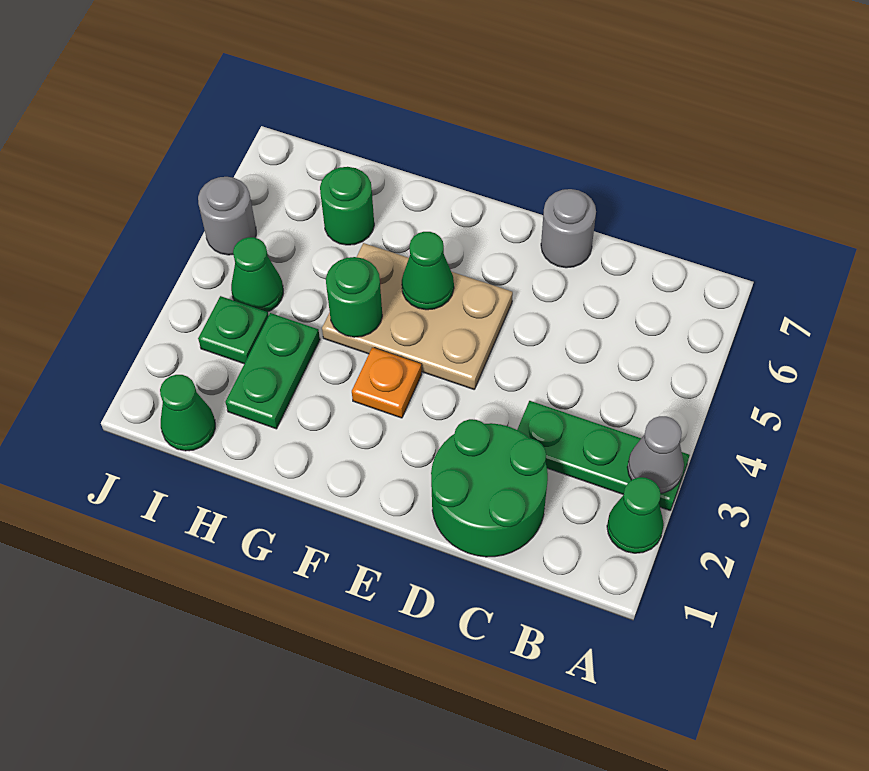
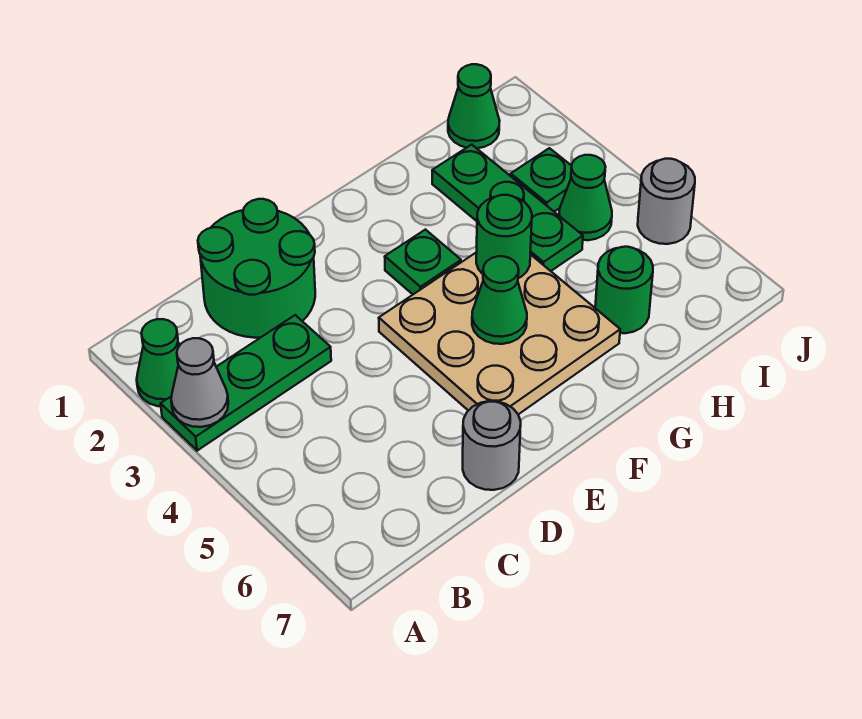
tan 2x3 plate [322,243,513,389] -> tan 3x3 plate [379,252,620,414]
orange 1x1 plate [352,347,422,418] -> green 1x1 plate [385,230,461,294]
green 1x2 plate [225,313,320,429] -> green 1x3 plate [432,145,583,271]

